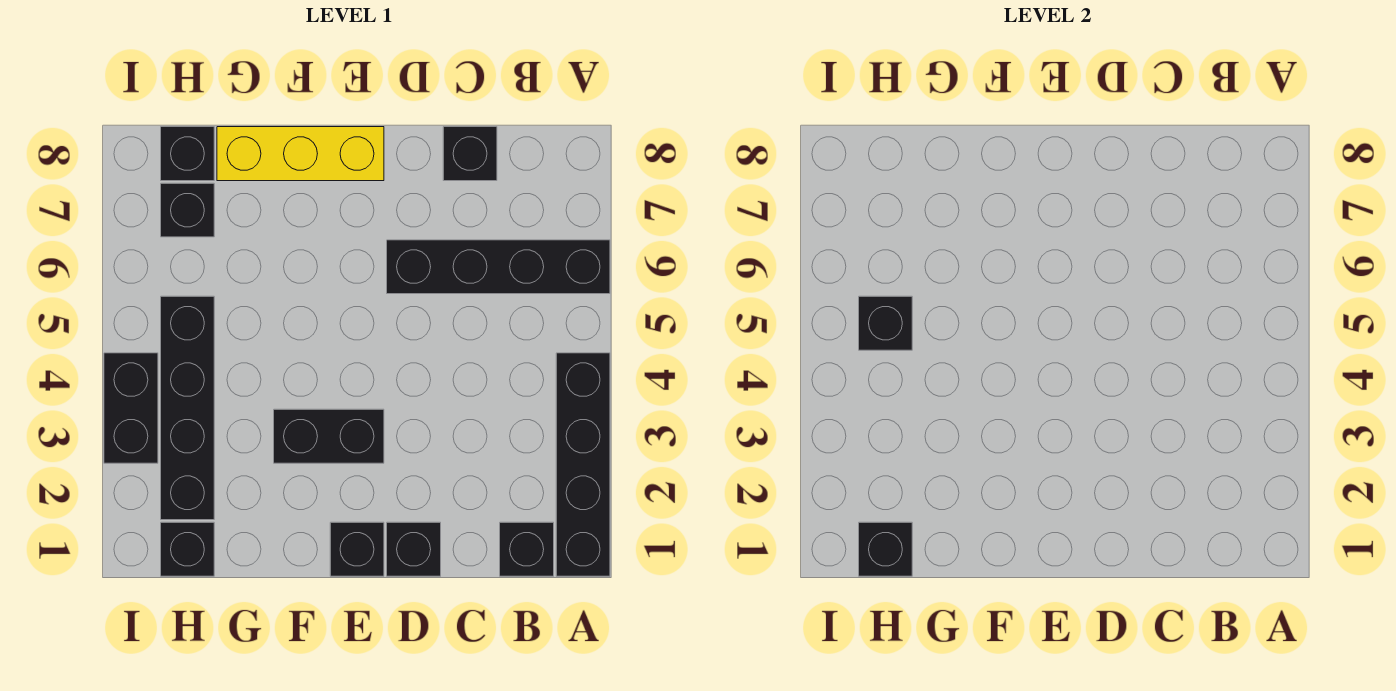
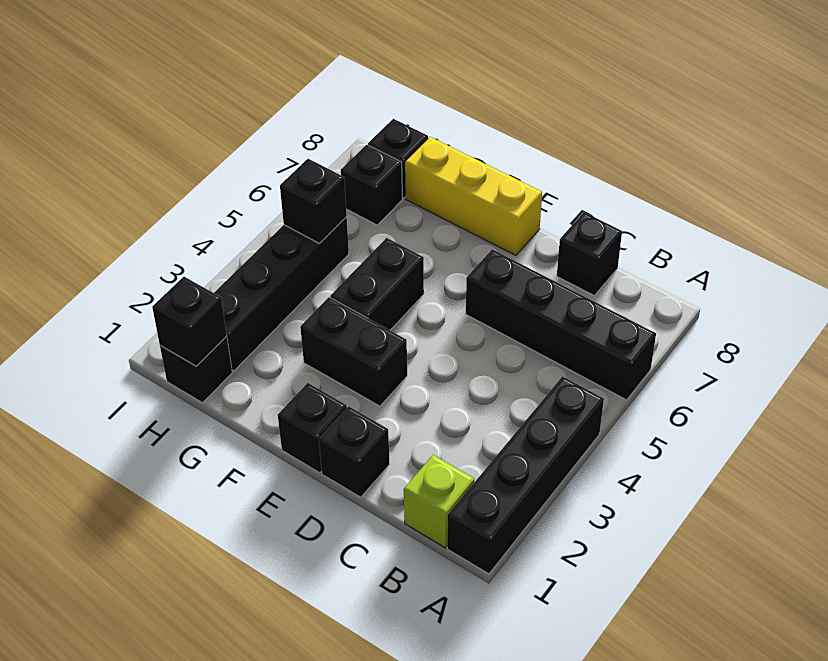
black 1x1 brick [500,522,554,576] -> lime 1x1 brick [404,455,474,548]
black 1x2 brick [104,353,158,463] -> black 1x2 brick moved to [330,238,424,330]

